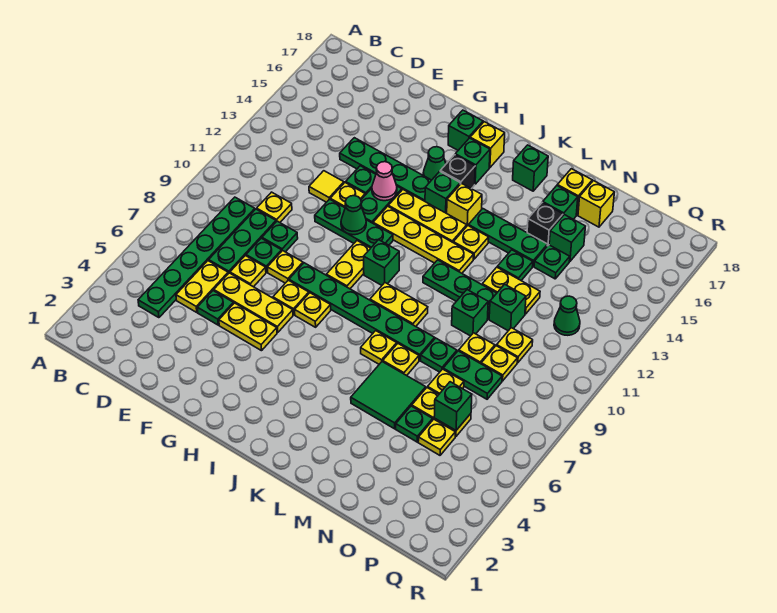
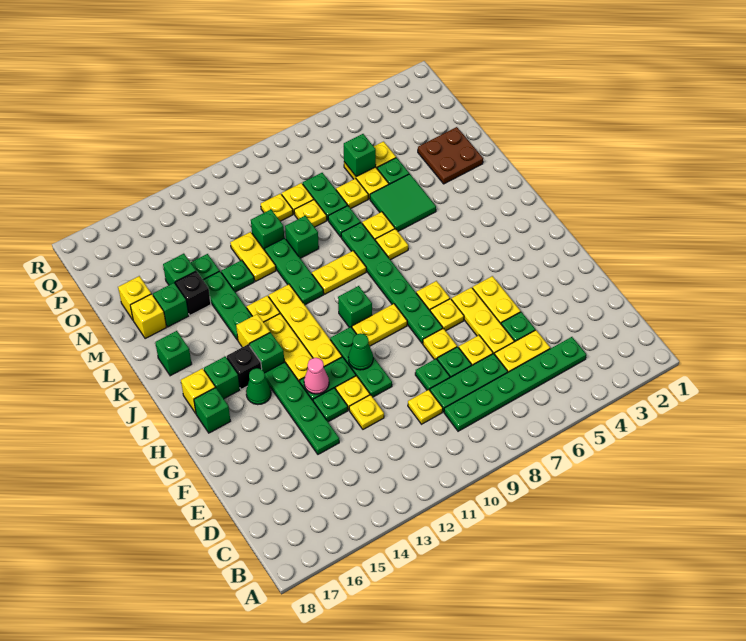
yellow 1x1 tile [309,171,344,202] -> yellow 1x1 plate [349,395,384,429]
yellow 1x2 plate [370,283,428,326] -> yellow 1x2 plate turned to [312,251,366,294]
none -> brown 2x2 plate [418,127,483,184]
green 1x1 cone [554,296,580,335] -> none

